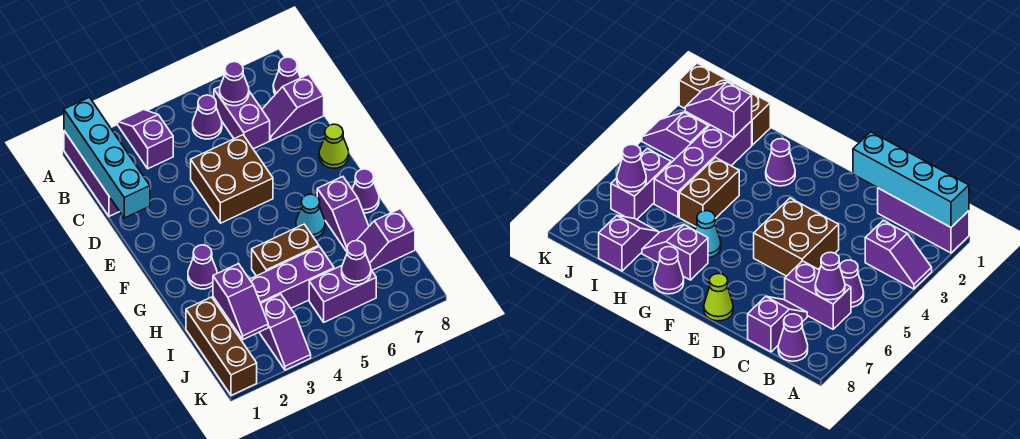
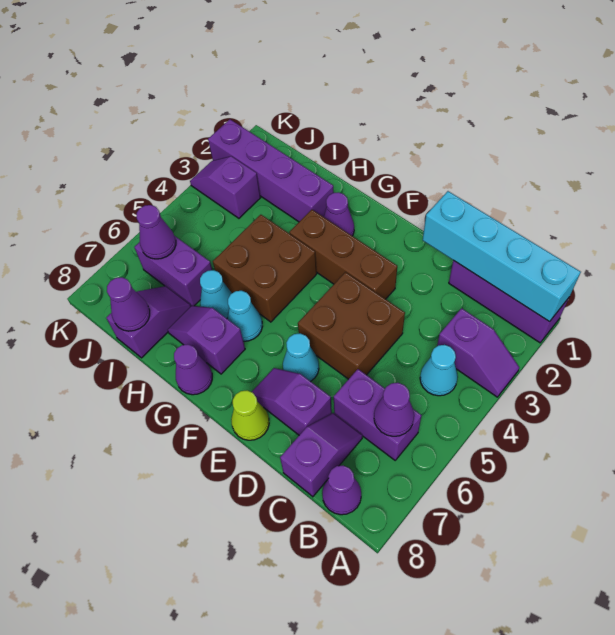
none -> cyan 1x1 cone [420,345,458,396]
purple 1x1 cone [193,95,222,139] -> purple 1x1 cone moved to [107,277,150,331]
none -> cyan 1x1 cone [283,334,319,382]
brown 1x2 brick [252,224,319,276] -> brown 2x2 brick [213,215,317,322]
none -> cyan 1x1 cone [200,270,232,318]
brown 1x3 brick [186,297,257,395] -> brown 1x3 brick moved to [289,210,397,299]
purple 1x4 brick [213,247,334,334] -> purple 1x4 brick turned to [208,119,334,222]
purple 1x2 slope [213,264,268,339] -> purple 1x2 slope moved to [252,368,332,435]
purple 1x2 brick [309,266,376,322] -> purple 1x2 brick turned to [135,236,212,306]

